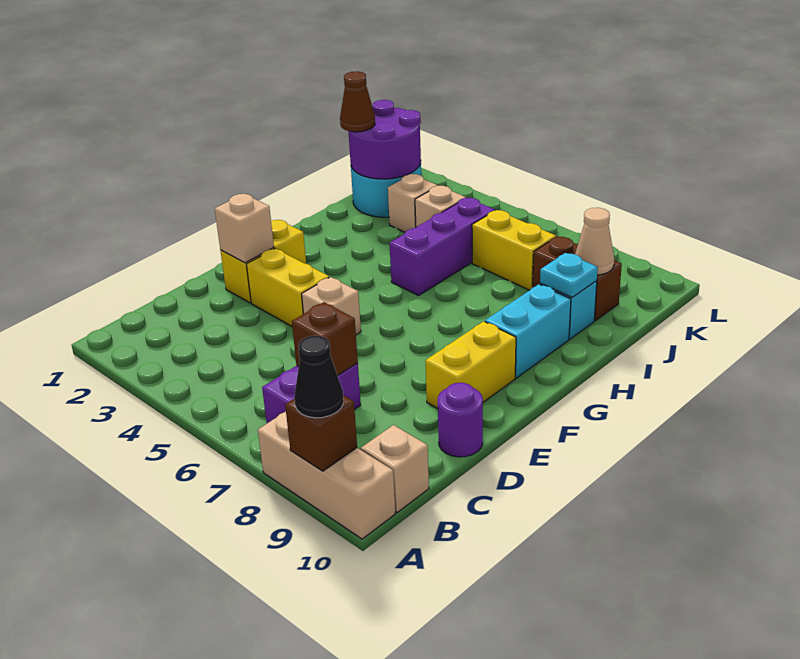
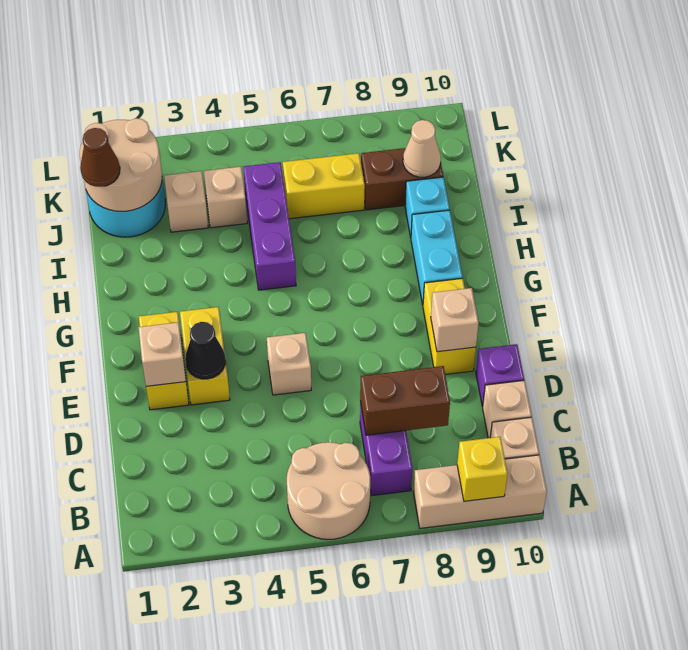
none -> tan 2x2 round brick [287,442,370,539]
brown 1x1 brick [285,395,357,471] -> yellow 1x1 brick [457,437,508,501]
black 1x1 cone [294,336,343,418] -> black 1x1 cone moved to [185,322,225,379]
brown 1x1 brick [292,302,358,376] -> brown 1x2 brick [360,366,450,435]
none -> tan 1x1 brick [482,381,532,438]
purple 1x1 round brick [438,383,483,457] -> purple 1x1 brick [476,344,524,406]
yellow 1x2 brick [246,248,329,326] -> yellow 1x2 brick turned to [180,307,230,405]
none -> tan 1x1 brick [431,288,479,352]
cyan 1x1 plate [540,253,598,297] -> none
purple 2x2 round brick [348,100,421,179] -> tan 2x2 round brick [80,118,162,211]

